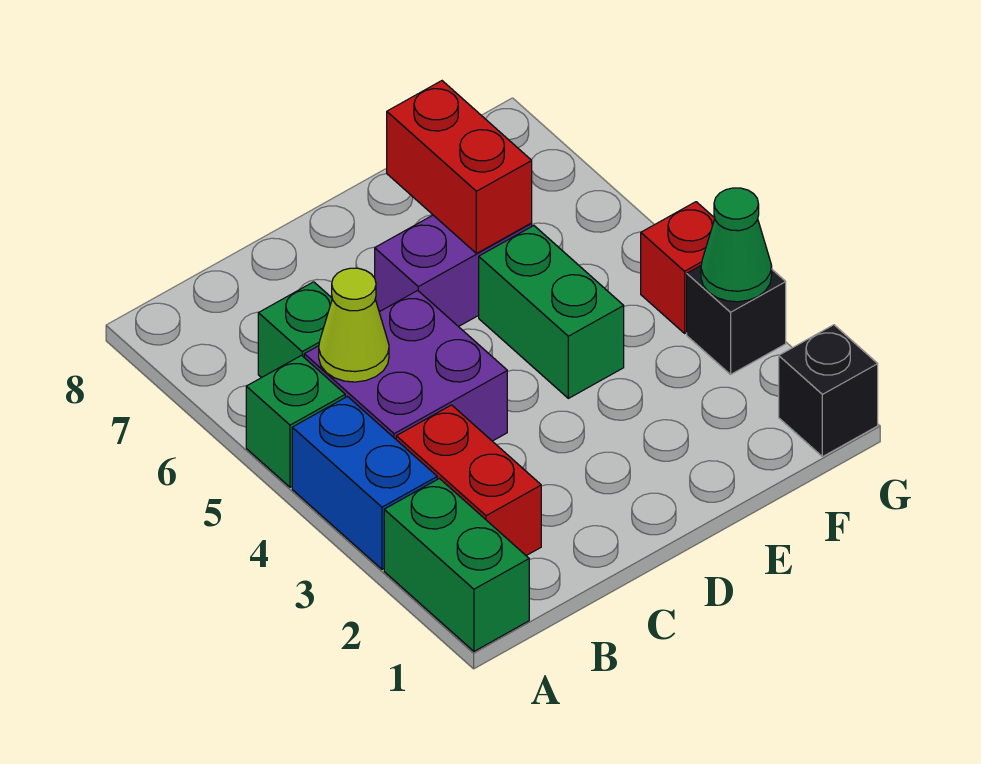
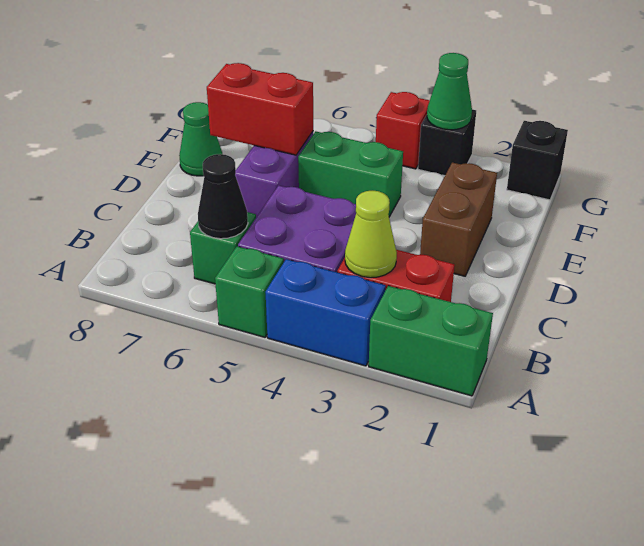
lime 1x1 cone [319,268,389,382] -> lime 1x1 cone moved to [345,191,397,278]
none -> black 1x1 cone [198,154,248,239]
none -> brown 1x2 brick [420,162,497,276]
none -> green 1x1 cone [179,102,222,176]

